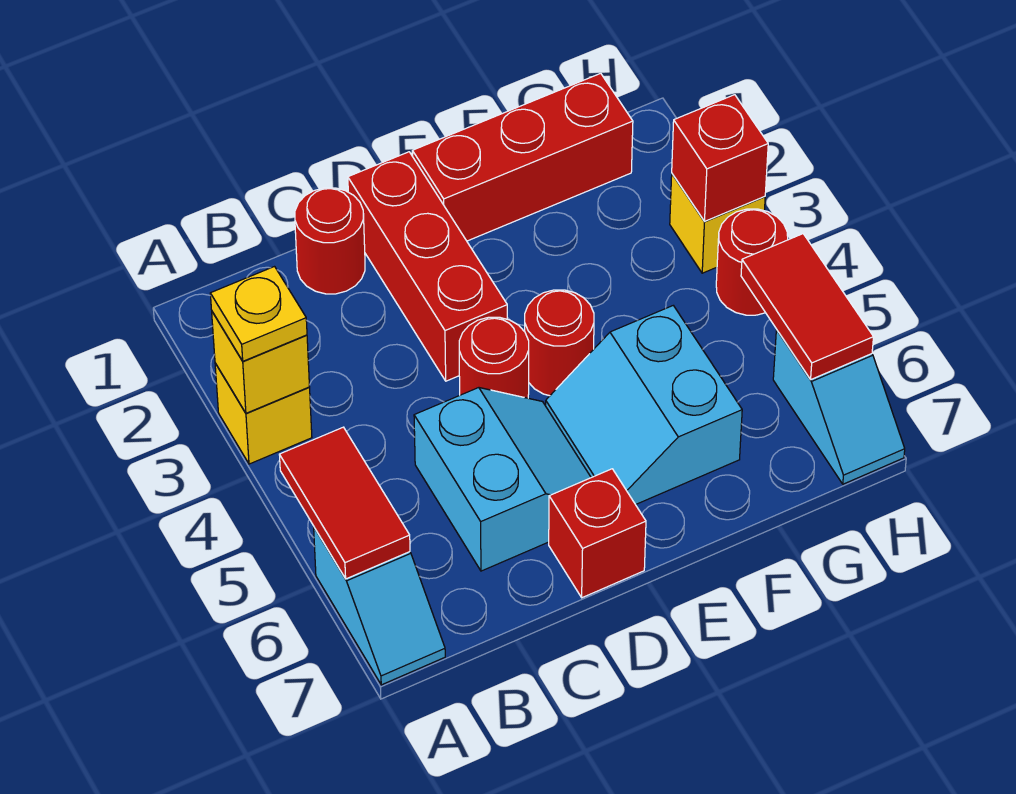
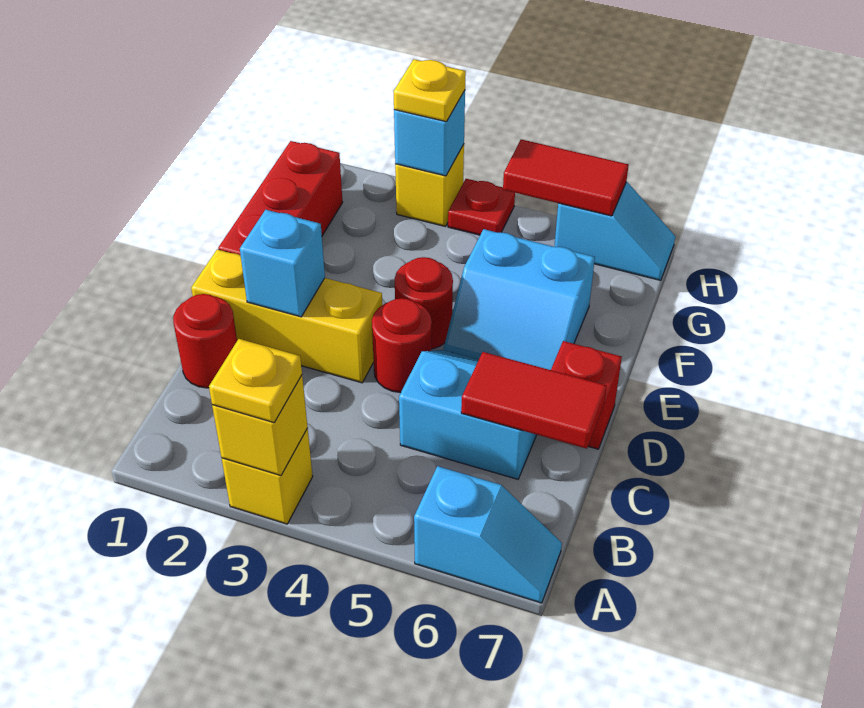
red 1x2 tile [279,427,410,579] -> red 1x2 tile moved to [461,352,607,449]
red 1x3 brick [348,152,507,381] -> yellow 1x3 brick [191,249,382,383]
none -> cyan 1x1 brick [240,210,325,317]
red 1x1 brick [672,95,768,221] -> cyan 1x1 brick [394,91,465,176]
none -> yellow 1x1 plate [394,59,466,122]
red 1x1 round brick [716,209,788,315] -> red 1x1 plate [448,179,515,235]

